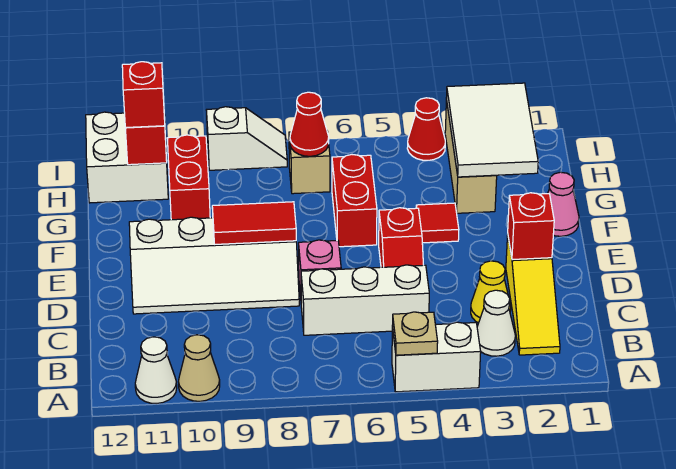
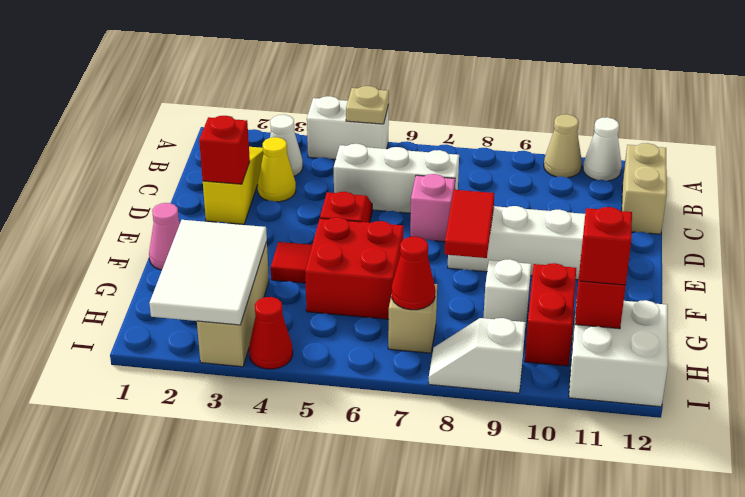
none -> tan 1x2 brick [622,143,667,234]
red 1x2 tile [212,202,296,244] -> red 1x2 tile turned to [445,190,494,258]
red 1x2 brick [332,155,377,247] -> red 2x2 brick [305,217,403,319]
none -> white 1x1 brick [483,259,531,331]

